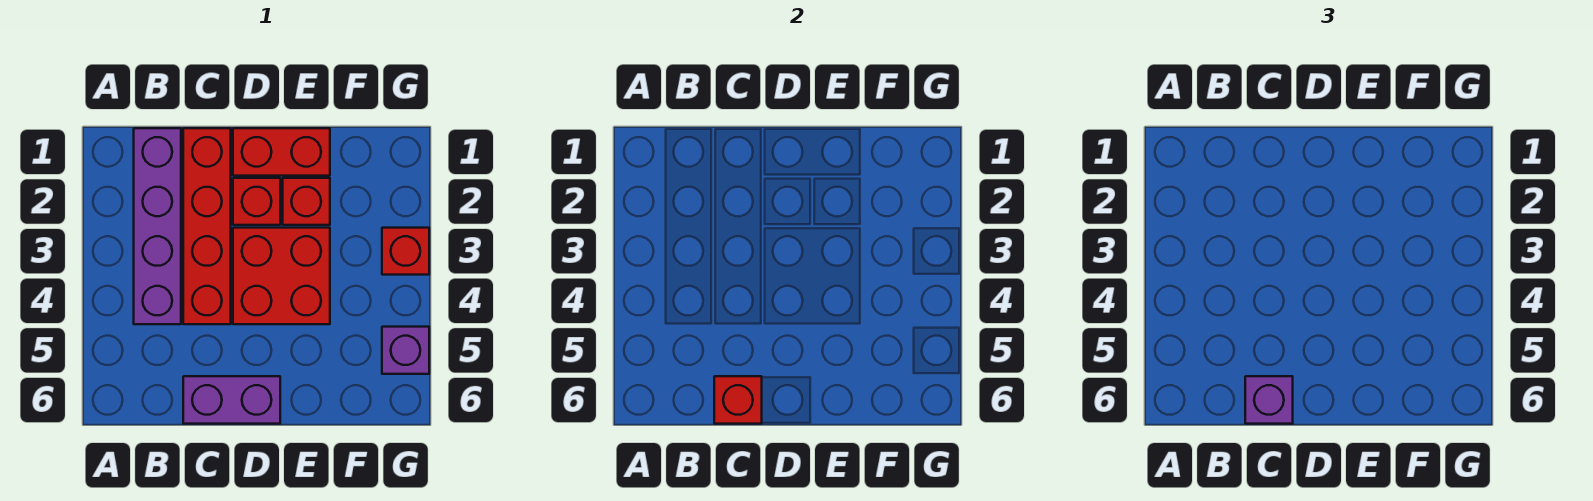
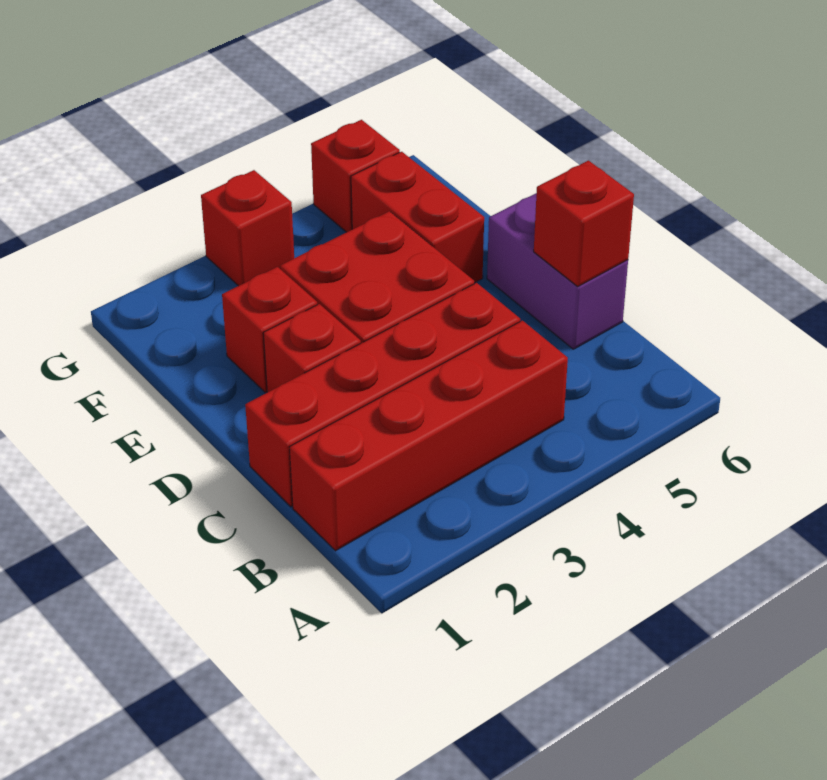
purple 1x4 brick [134,128,181,324] -> red 1x4 brick [290,321,568,551]
purple 1x1 brick [1245,376,1293,424] -> none
red 1x2 brick [233,128,330,176] -> red 1x2 brick moved to [351,152,484,283]
purple 1x1 brick [382,327,429,374] -> red 1x1 brick [311,120,400,232]

